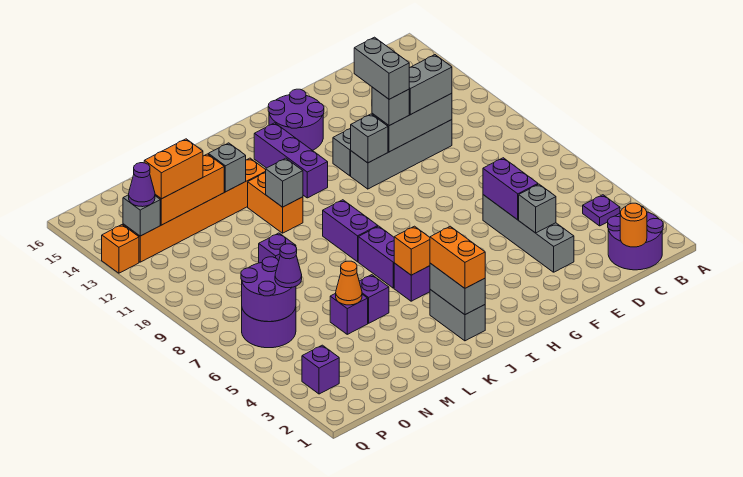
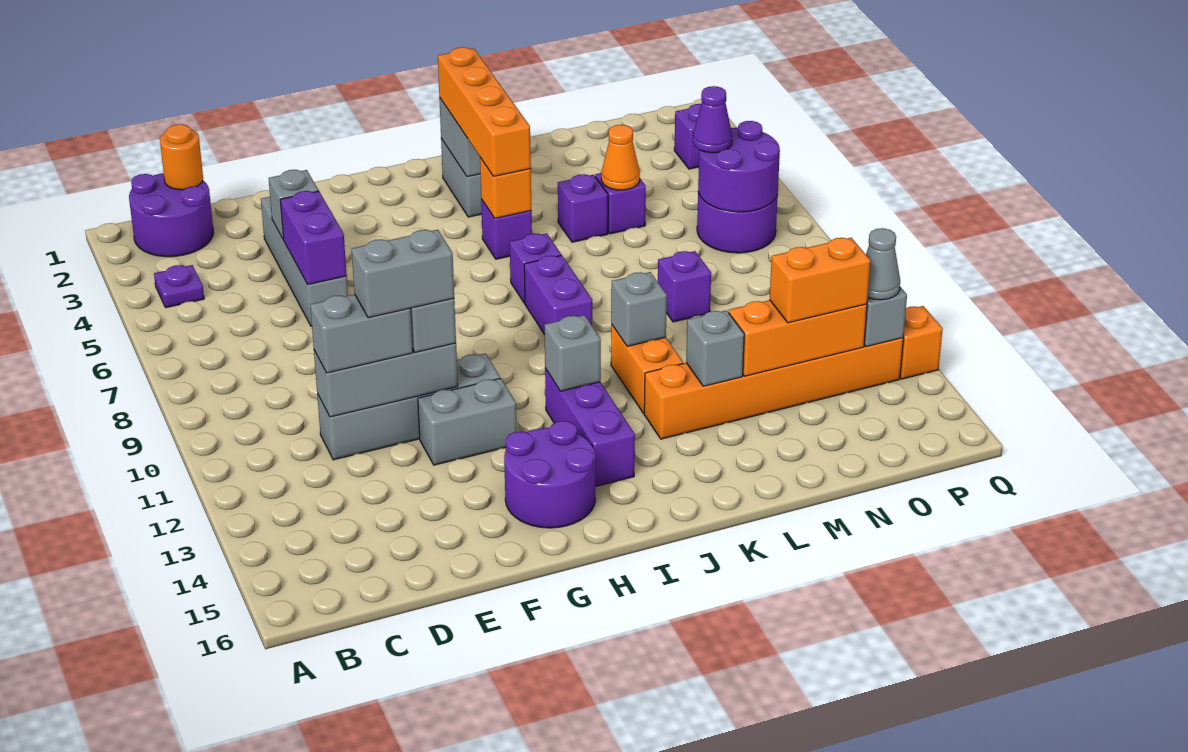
grey 1x2 brick [354,37,409,99] -> grey 1x2 brick turned to [352,230,454,318]
grey 1x1 brick [350,114,388,163] -> grey 1x1 brick moved to [545,315,601,391]
orange 1x2 brick [430,226,485,288] -> orange 1x4 brick [438,47,531,176]
purple 1x2 brick [358,226,394,288] -> purple 1x1 brick [510,233,561,304]
purple 1x1 cone [129,163,155,207] -> grey 1x1 cone [866,228,900,300]

